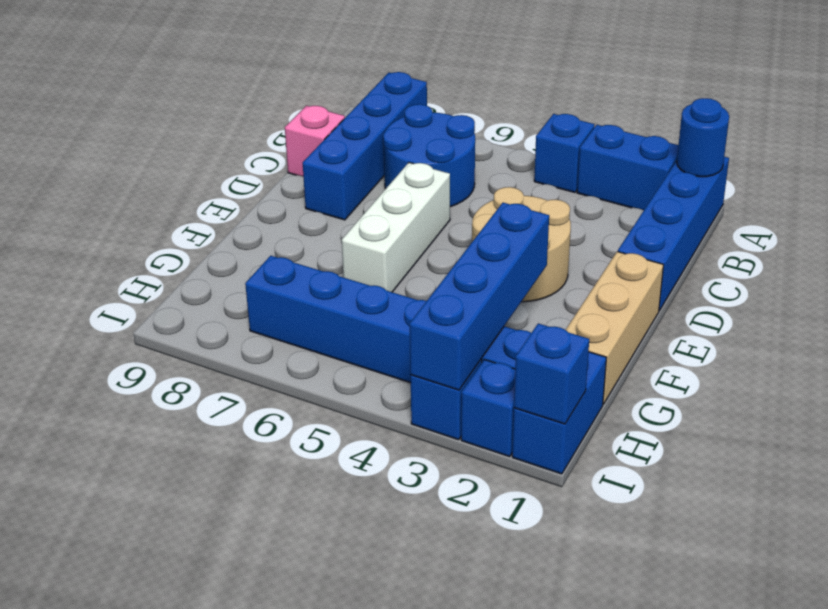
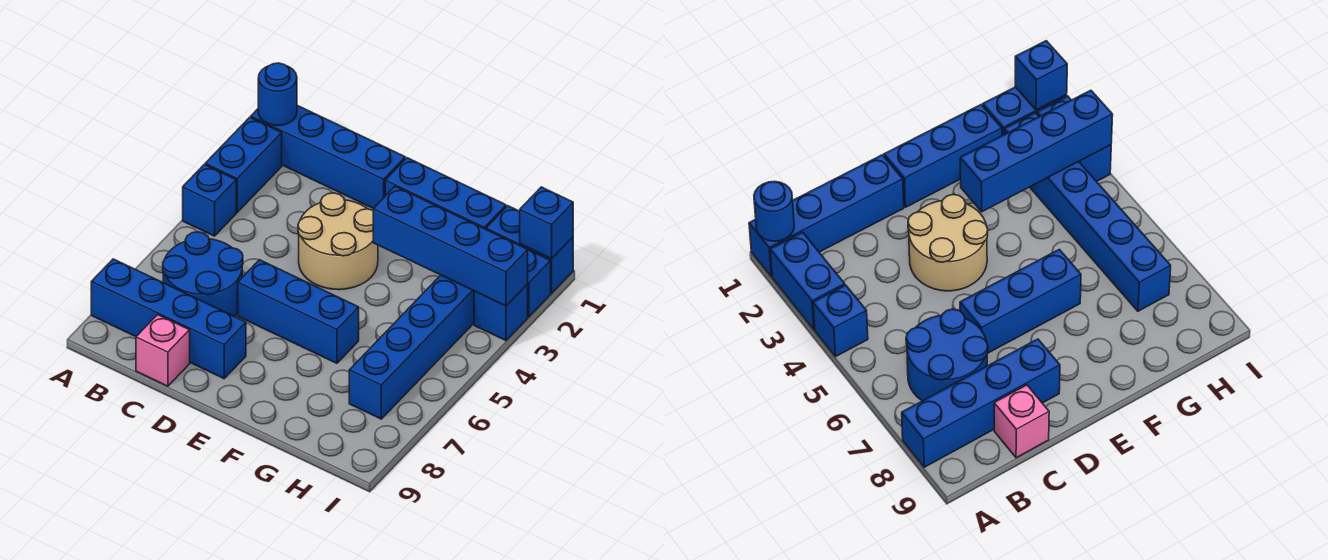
white 1x3 brick [342,163,450,292] -> blue 1x3 brick [238,260,359,363]
tan 1x3 brick [566,251,664,404] -> blue 1x3 brick [385,158,506,229]

